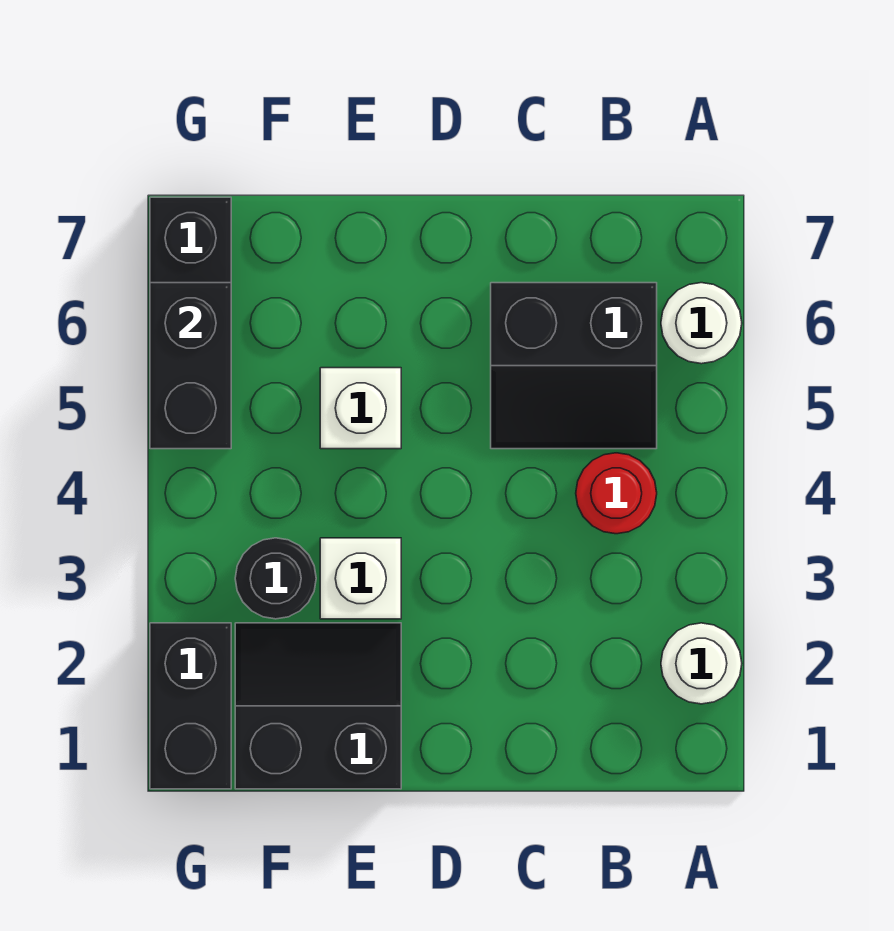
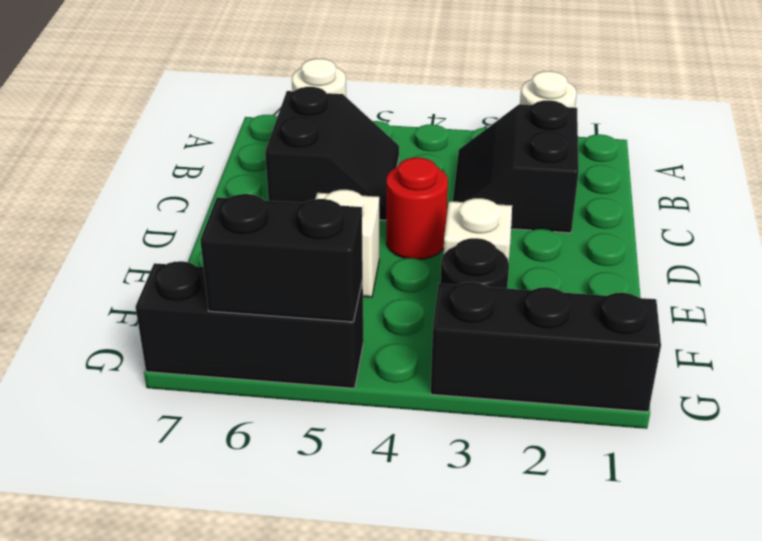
red 1x1 round brick [576,453,657,534] -> red 1x1 round brick moved to [386,158,448,259]
black 2x2 slope [235,623,401,789] -> black 2x2 slope moved to [453,100,579,233]
black 1x2 brick [150,623,231,789] -> black 1x3 brick [431,282,661,412]

